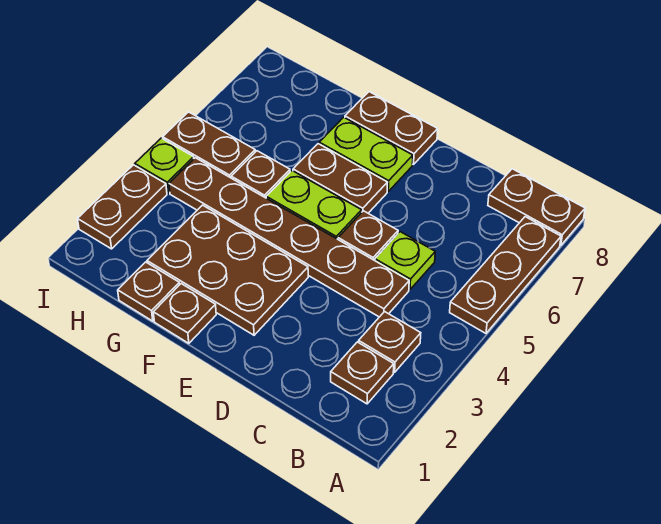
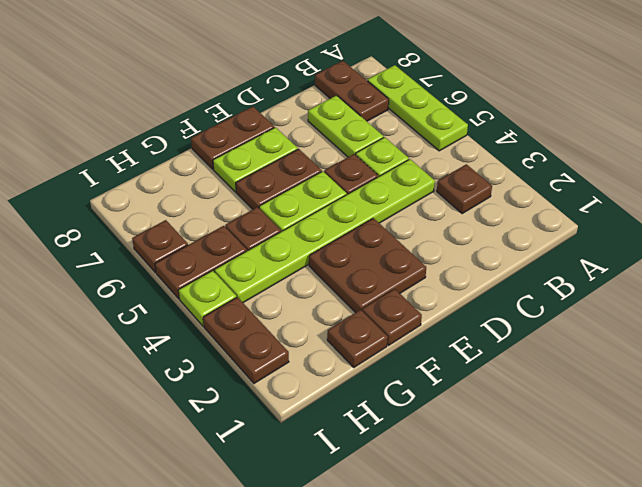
brown 1x3 plate [450,217,561,333] -> lime 1x3 plate [367,65,468,151]
brown 1x2 plate [488,169,585,246] -> brown 1x2 plate turned to [315,61,389,121]
brown 1x1 plate [331,342,394,404] -> brown 1x1 plate moved to [132,220,188,273]
brown 1x6 plate [169,158,409,317] -> lime 1x6 plate [215,159,435,303]
none -> lime 1x2 plate [308,96,384,157]
brown 2x3 plate [147,205,308,335] -> brown 2x2 plate [309,218,426,313]

